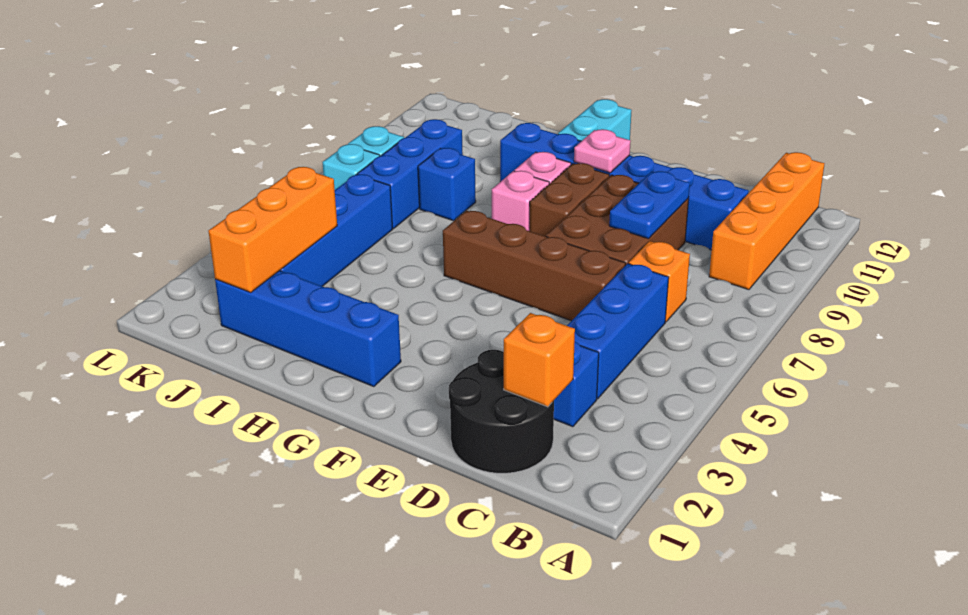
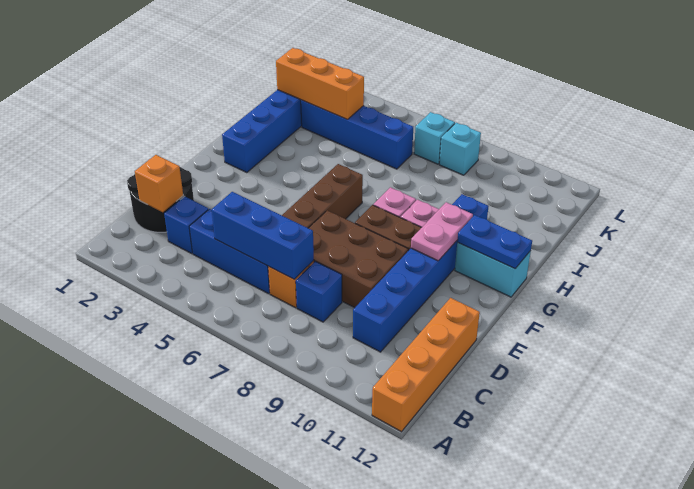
orange 1x4 brick [709,152,824,290] -> orange 1x4 brick turned to [372,298,480,432]
blue 1x2 plate [609,171,690,239] -> blue 1x2 plate moved to [457,215,532,269]
pink 1x1 plate [574,129,631,173] -> pink 1x2 plate [411,202,473,261]
blue 1x1 brick [418,148,476,221] -> blue 1x1 brick moved to [296,261,342,322]
blue 1x3 brick [357,119,463,228] -> blue 1x3 brick moved to [212,192,314,279]

